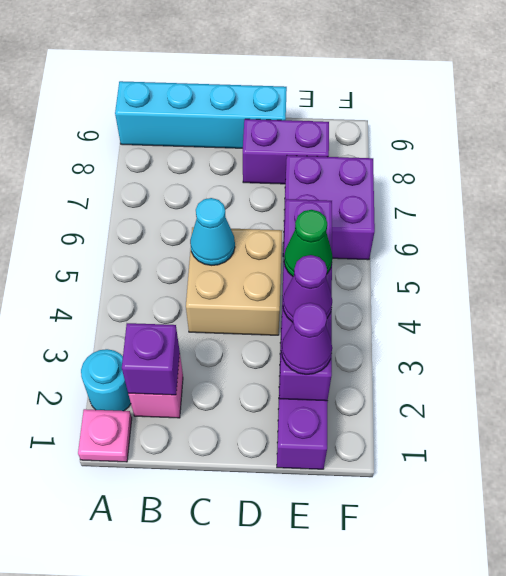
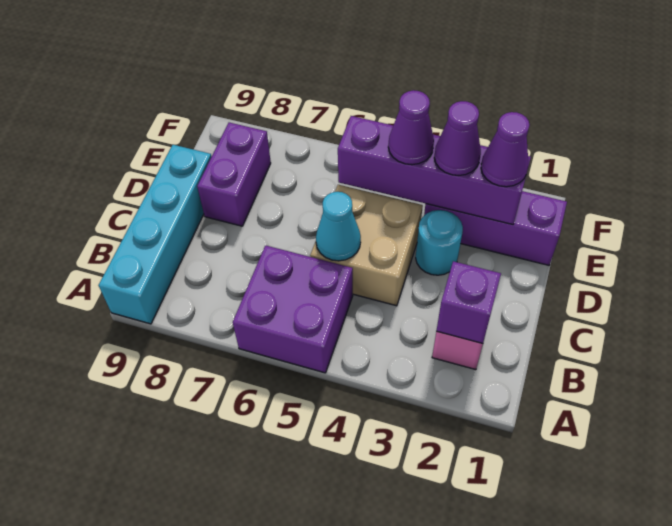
pink 1x1 plate [78,409,132,462] -> none
cyan 1x1 round brick [81,349,131,411] -> cyan 1x1 round brick moved to [416,210,463,275]
green 1x1 cone [284,210,333,276] -> purple 1x1 cone [388,90,434,165]
purple 2x2 brick [283,156,375,260] -> purple 2x2 brick moved to [233,245,353,373]

